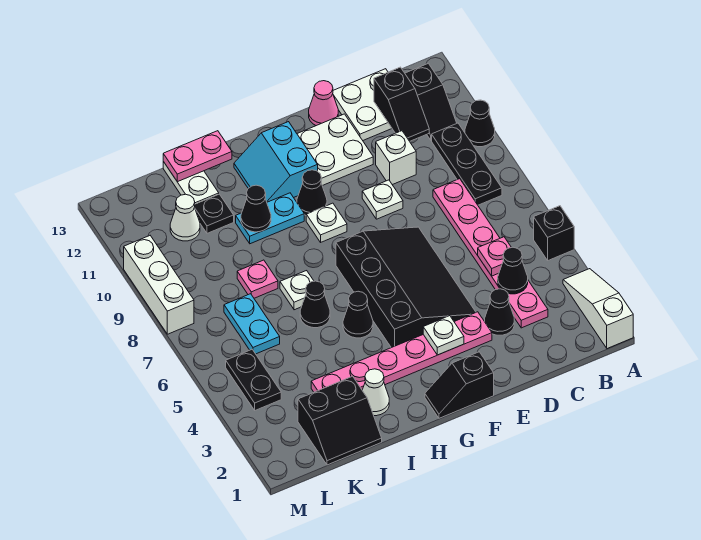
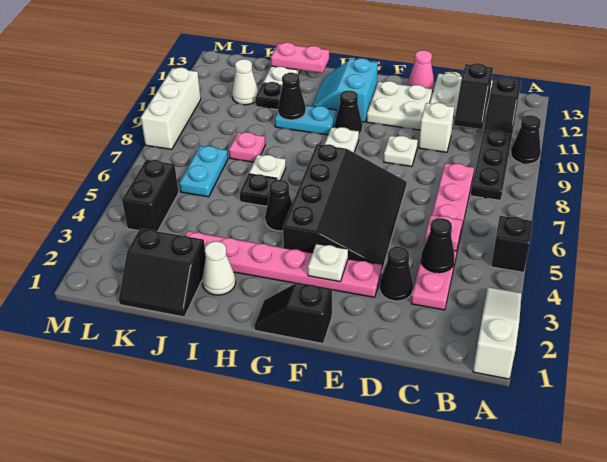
black 1x1 cone [300,281,330,328] -> black 1x1 plate [240,174,277,206]
black 1x2 plate [226,350,281,410] -> black 1x2 brick [122,160,179,231]

